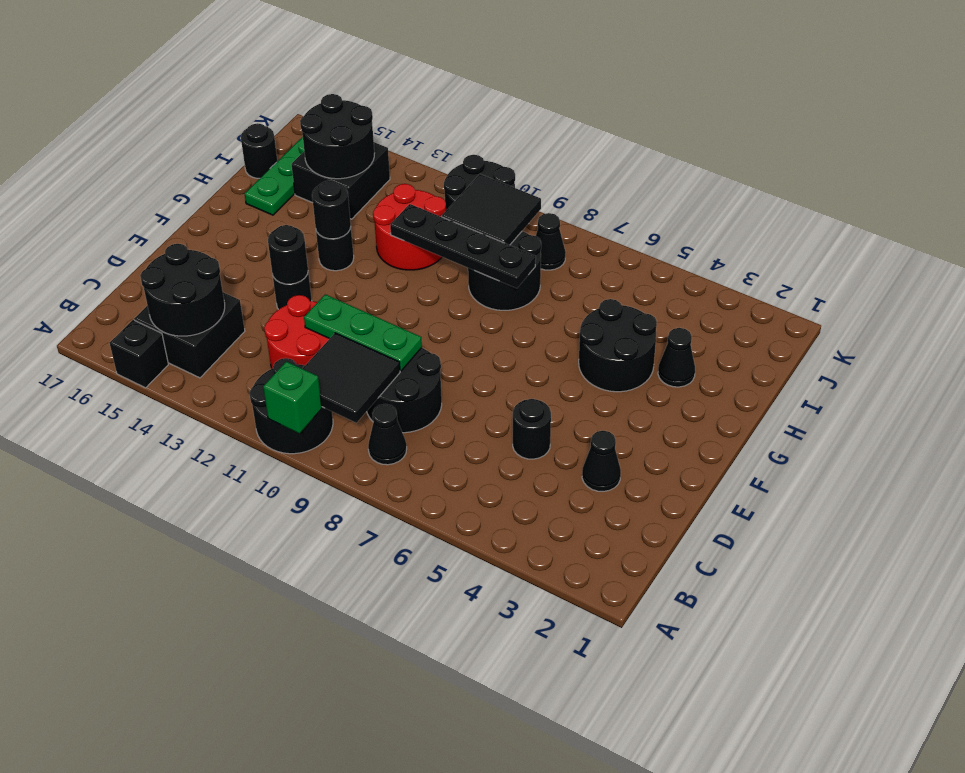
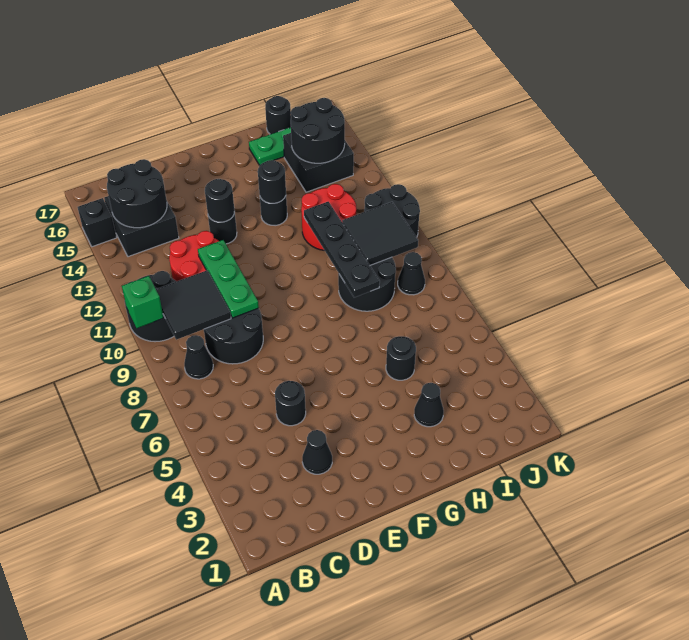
black 2x2 round brick [579,299,657,392] -> black 1x1 round brick [386,336,416,380]

